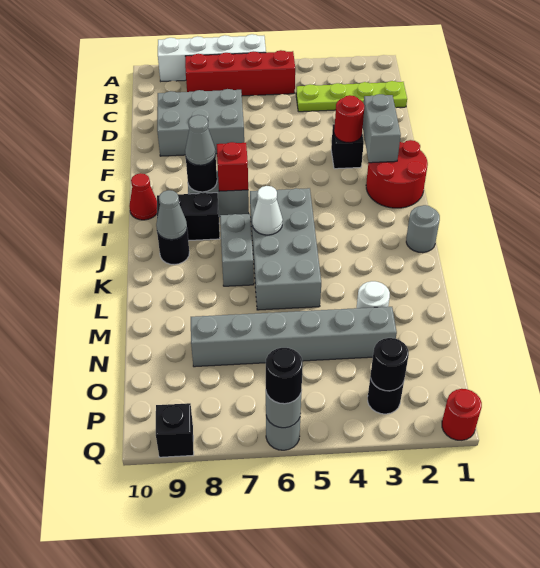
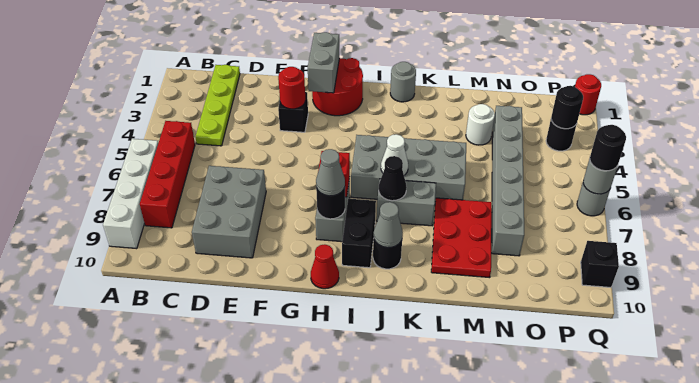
grey 1x2 brick [363,94,401,163] -> grey 1x2 brick turned to [308,32,339,93]
none -> black 1x1 cone [379,156,407,201]
none -> red 2x3 plate [431,198,492,278]

